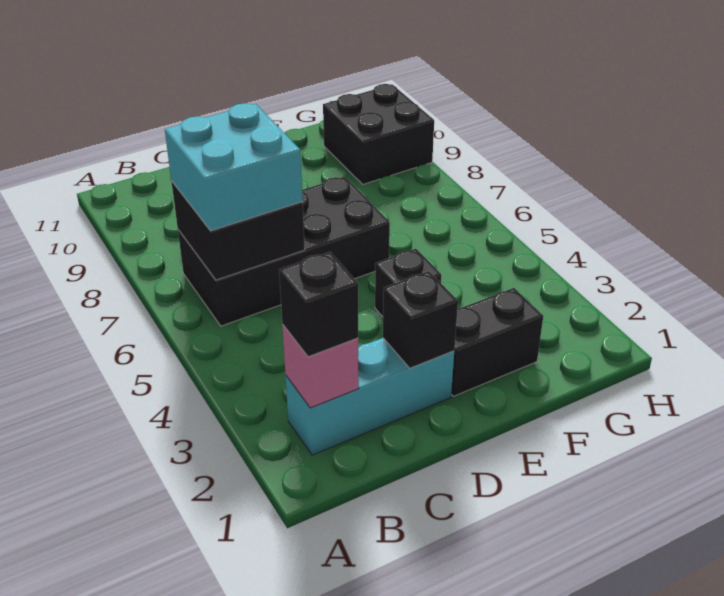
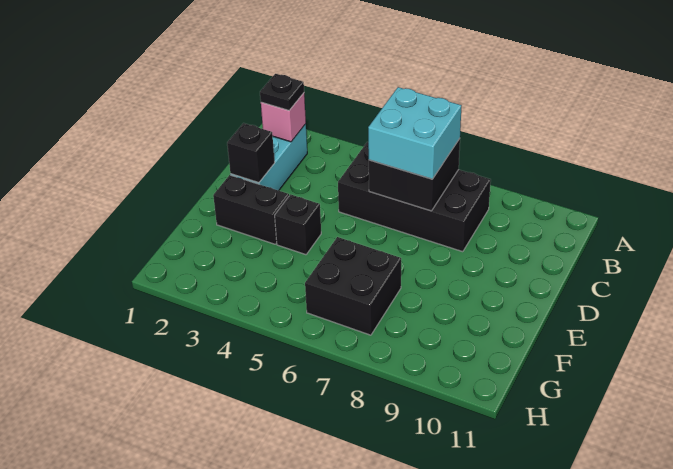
black 1x1 brick [279,252,358,357] -> black 1x1 plate [260,74,304,110]
black 2x4 brick [178,177,390,326] -> black 2x4 brick turned to [338,142,491,252]
black 1x2 brick [451,288,543,396] -> black 1x2 brick turned to [213,175,289,244]
black 2x2 brick [323,84,434,184] -> black 2x2 brick moved to [305,237,401,335]

